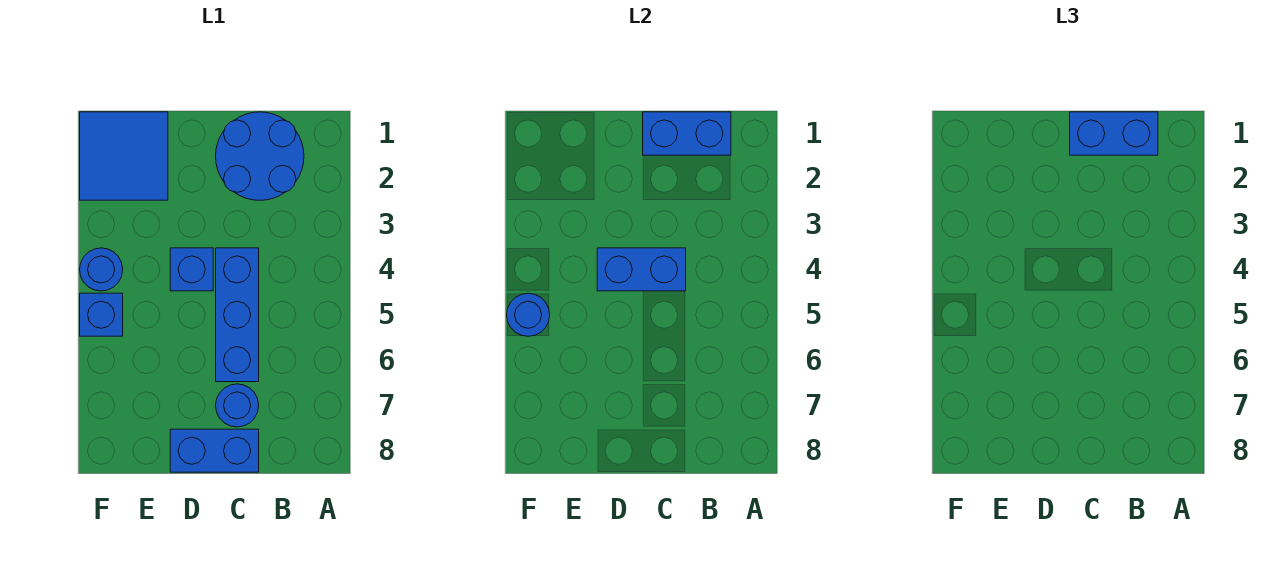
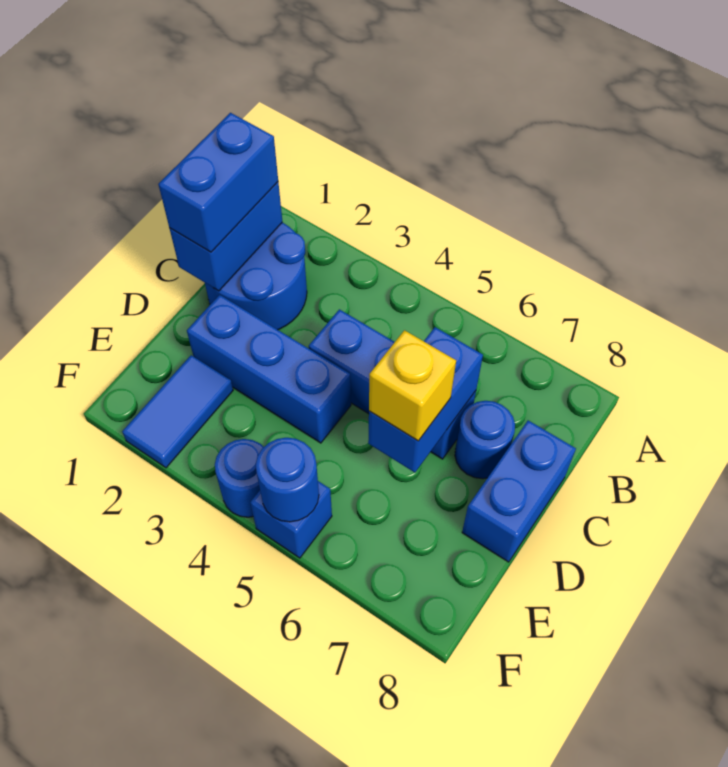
blue 1x2 brick [597,248,686,291] -> blue 1x2 brick moved to [368,327,483,472]
blue 1x1 brick [170,248,213,291] -> blue 1x3 brick [187,295,351,443]
none -> yellow 1x1 brick [369,330,456,441]
blue 2x2 tile [80,112,168,200] -> blue 1x2 tile [122,355,233,468]

